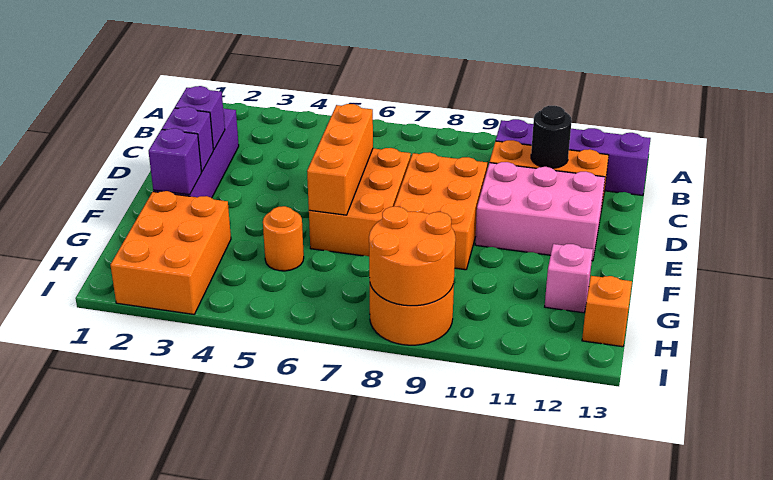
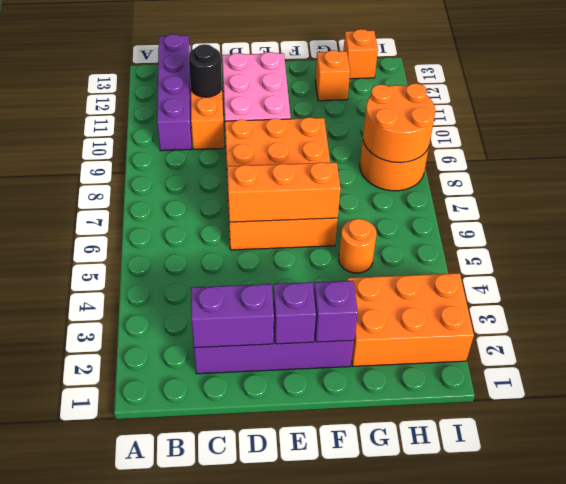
purple 1x1 brick [175,86,225,150] -> purple 1x2 brick [191,284,274,348]
pink 1x1 brick [545,244,593,313] -> orange 1x1 brick [315,50,350,101]

